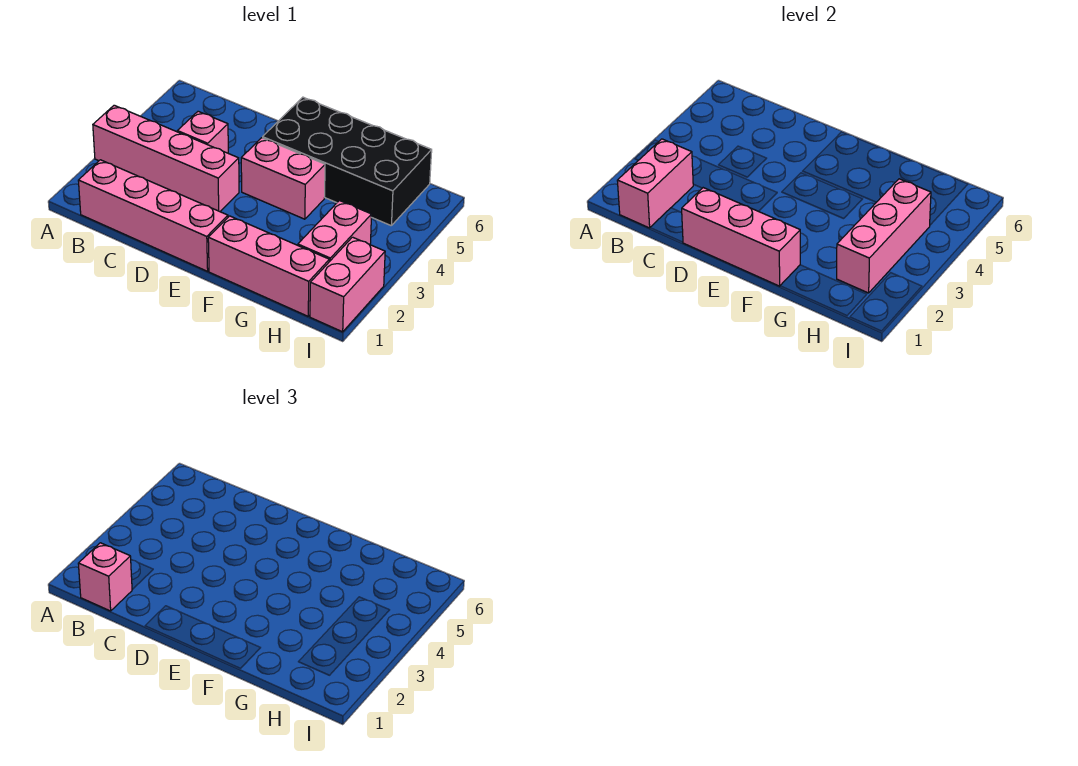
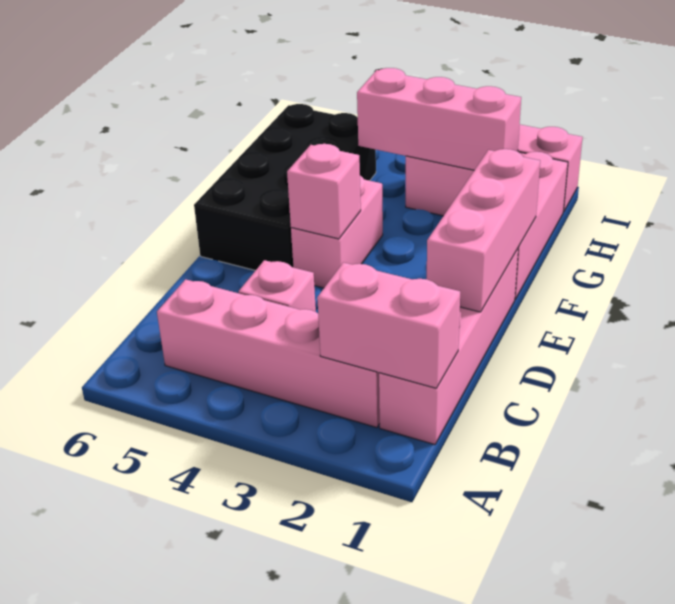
pink 1x4 brick [93,105,239,212] -> pink 1x4 brick turned to [157,279,380,428]
pink 1x1 brick [78,543,132,611] -> pink 1x1 brick moved to [287,144,361,239]

